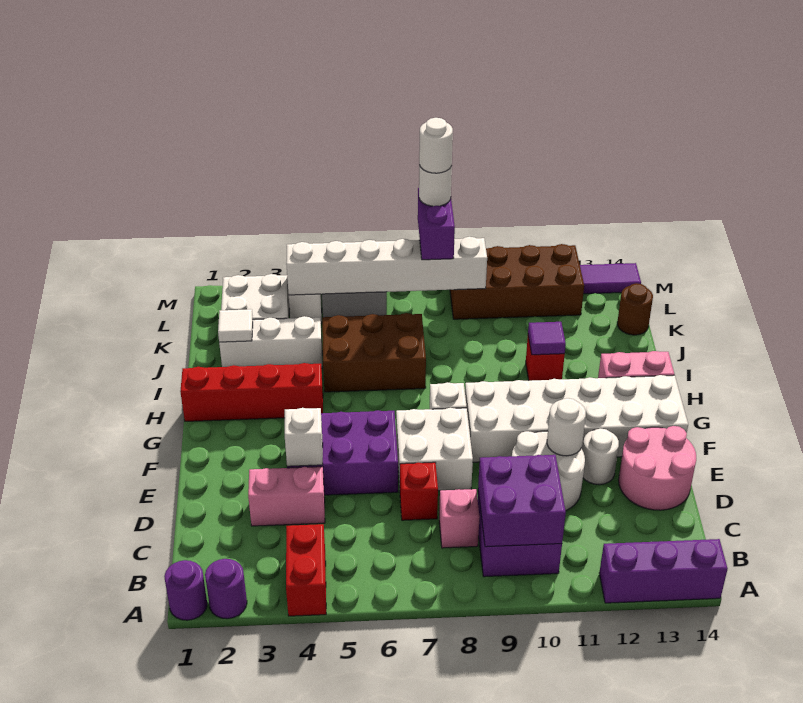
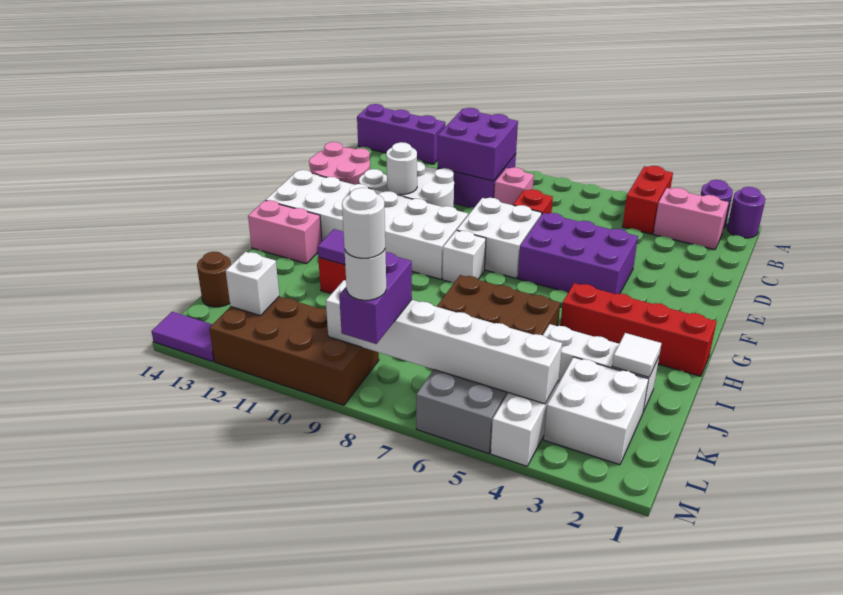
pink 1x2 brick [248,467,325,526] -> pink 1x2 brick moved to [653,188,729,250]
white 1x1 brick [285,408,323,466] -> white 1x1 brick moved to [226,252,279,316]

